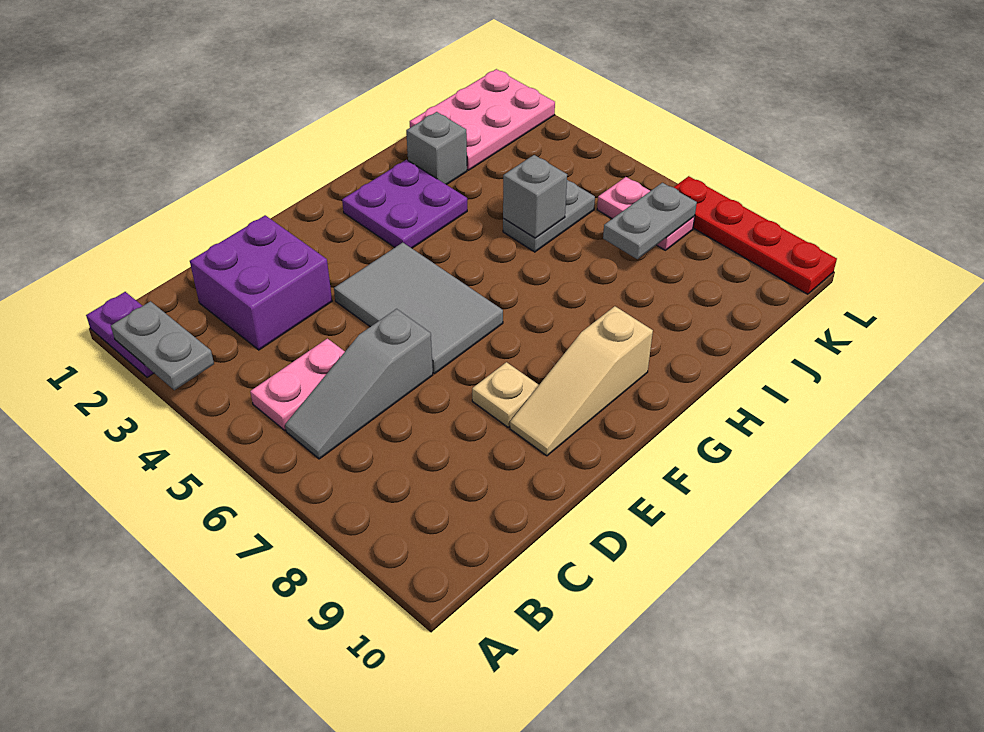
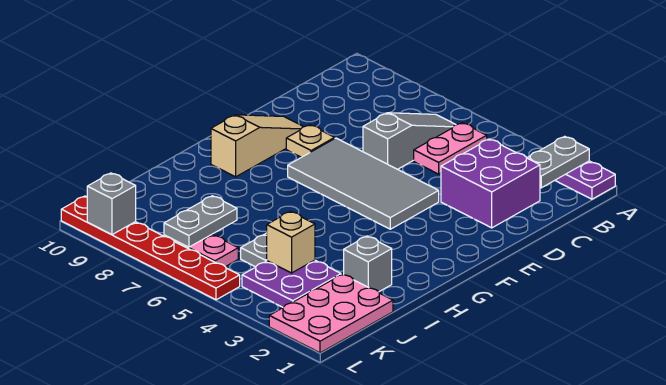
grey 1x2 plate [111,301,214,390] -> grey 1x2 plate turned to [527,136,589,188]
grey 2x3 tile [334,243,503,374] -> grey 2x4 tile [288,138,439,229]
purple 2x2 plate [342,160,467,248] -> purple 2x2 plate moved to [242,260,341,307]
grey 1x1 brick [503,155,567,238] -> grey 1x1 brick moved to [87,173,136,235]
none -> tan 1x1 brick [267,211,315,273]
red 1x4 plate [674,176,837,294] -> red 1x6 plate [61,196,240,300]

